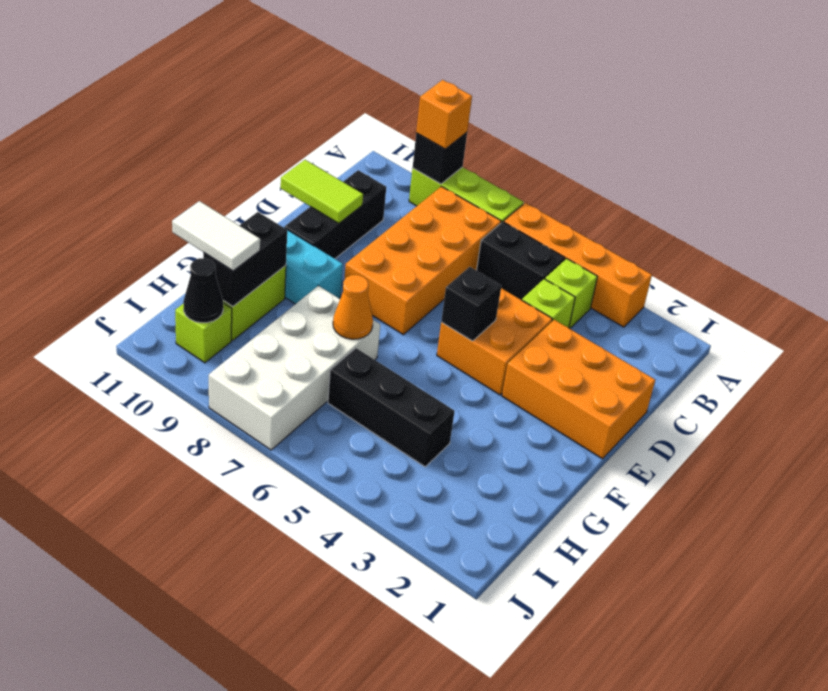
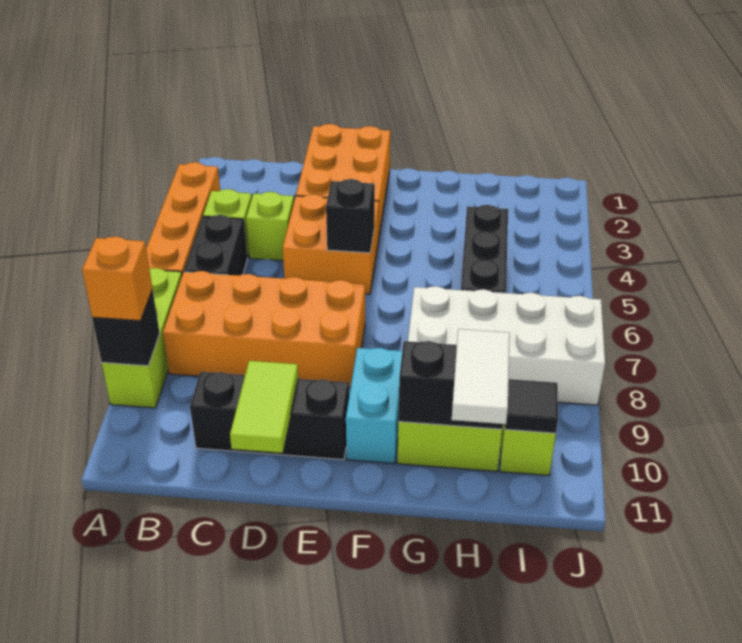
orange 1x1 cone [333,275,373,339] -> none
black 1x1 cone [183,258,223,323] -> black 1x1 tile [505,379,558,433]

